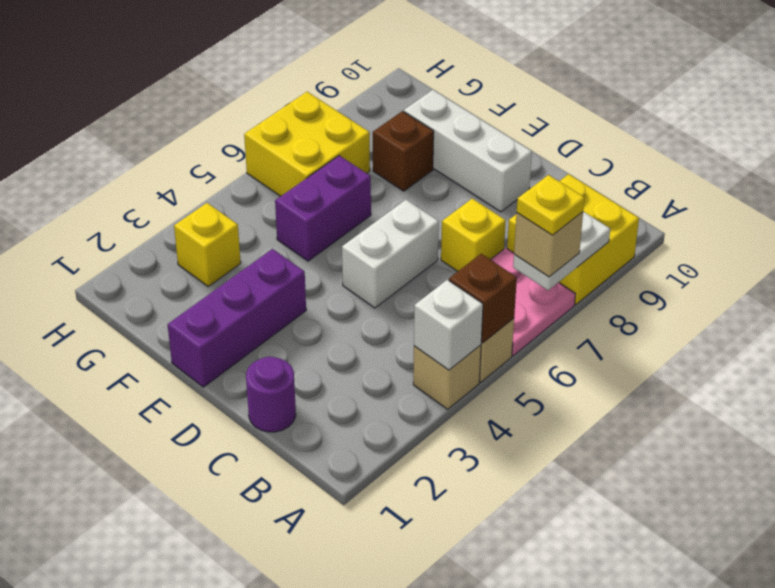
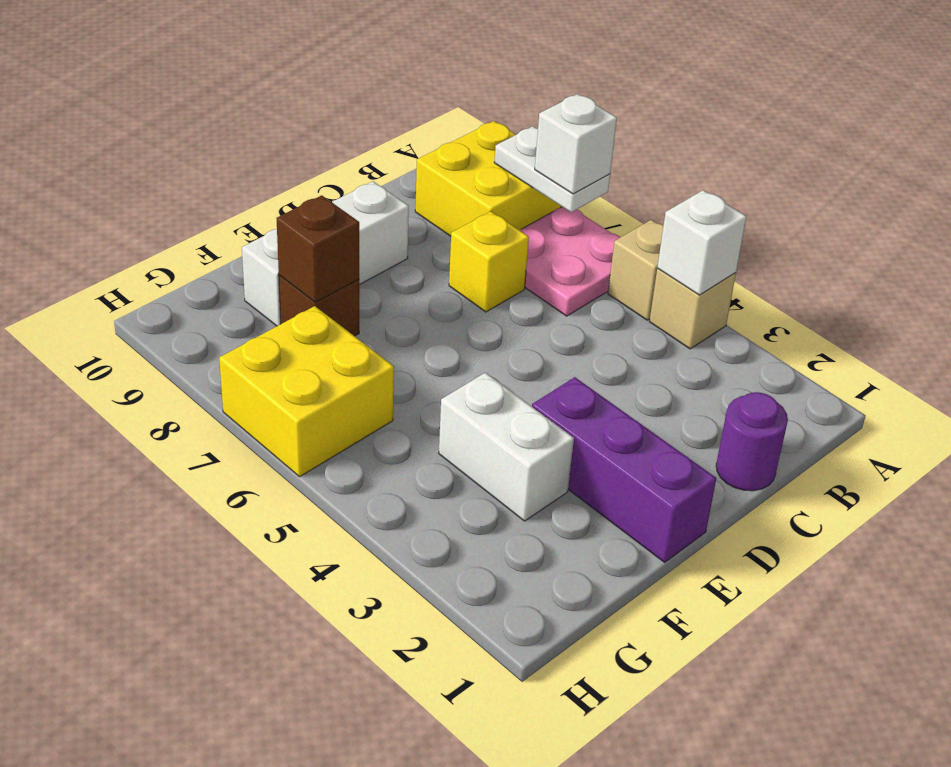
brown 1x1 brick [449,254,517,343] -> brown 1x1 brick moved to [277,195,359,302]
tan 1x1 brick [514,212,583,277] -> white 1x1 brick [535,94,617,194]
yellow 1x1 plate [517,175,585,235] -> none
white 1x2 brick [342,200,439,308] -> white 1x2 brick moved to [439,373,574,521]
purple 1x2 brick [275,155,371,261] -> none
yellow 1x1 brick [174,203,241,286] -> none

